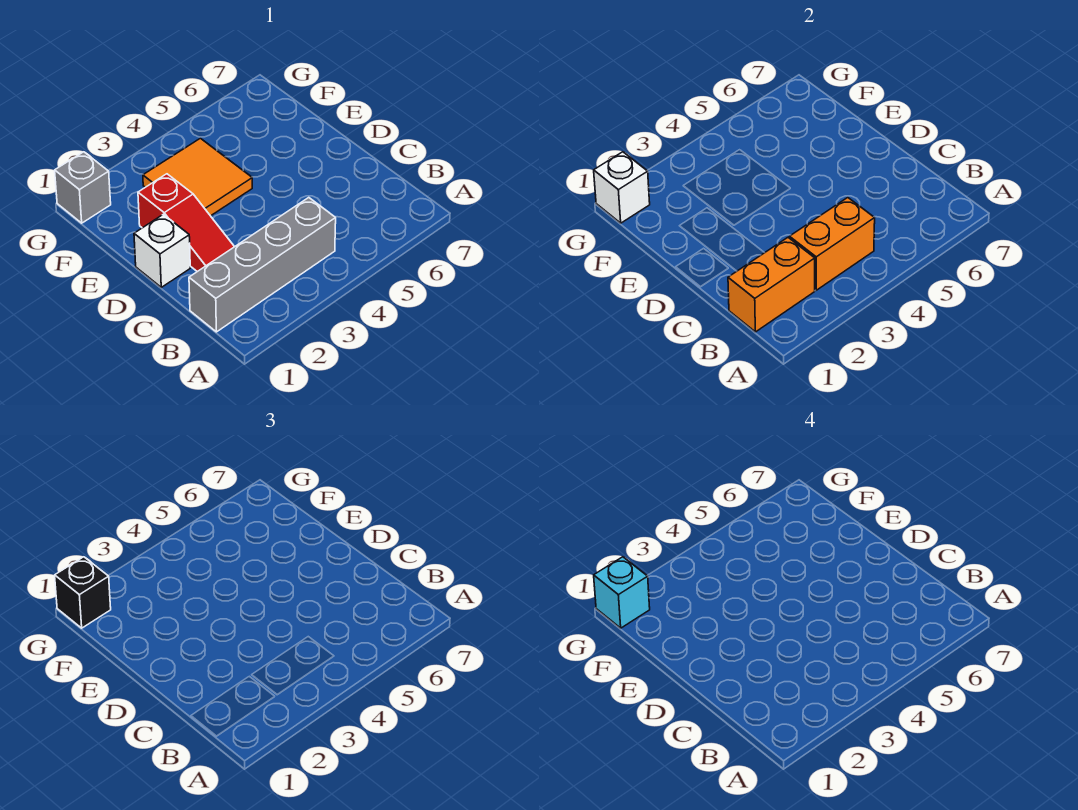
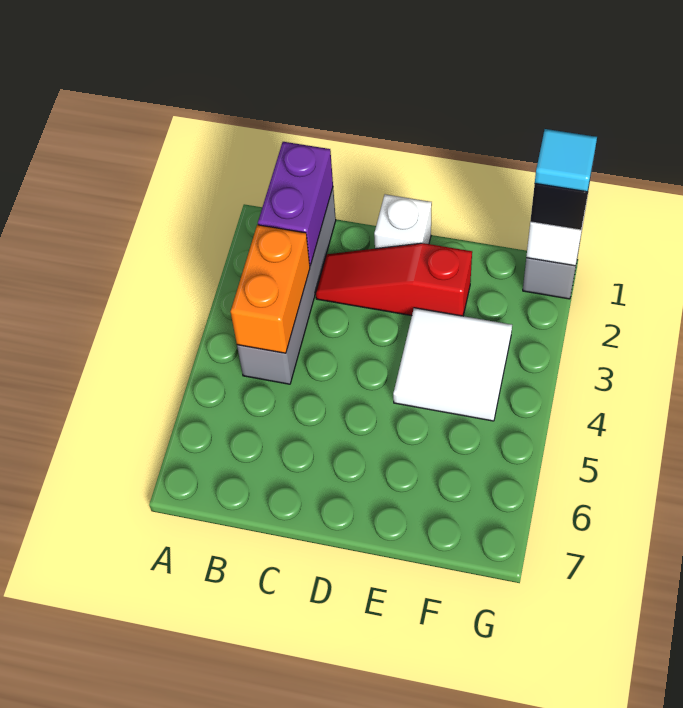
orange 1x2 brick [728,238,815,332] -> purple 1x2 brick [258,142,333,266]
orange 2x2 tile [143,138,252,216] -> white 2x2 tile [393,308,512,421]
cyan 1x1 brick [594,557,650,628] -> cyan 1x1 tile [535,129,597,192]

